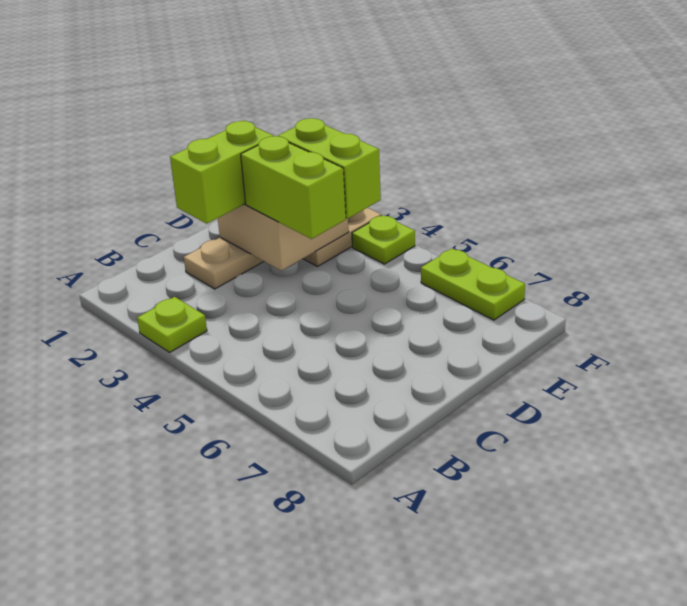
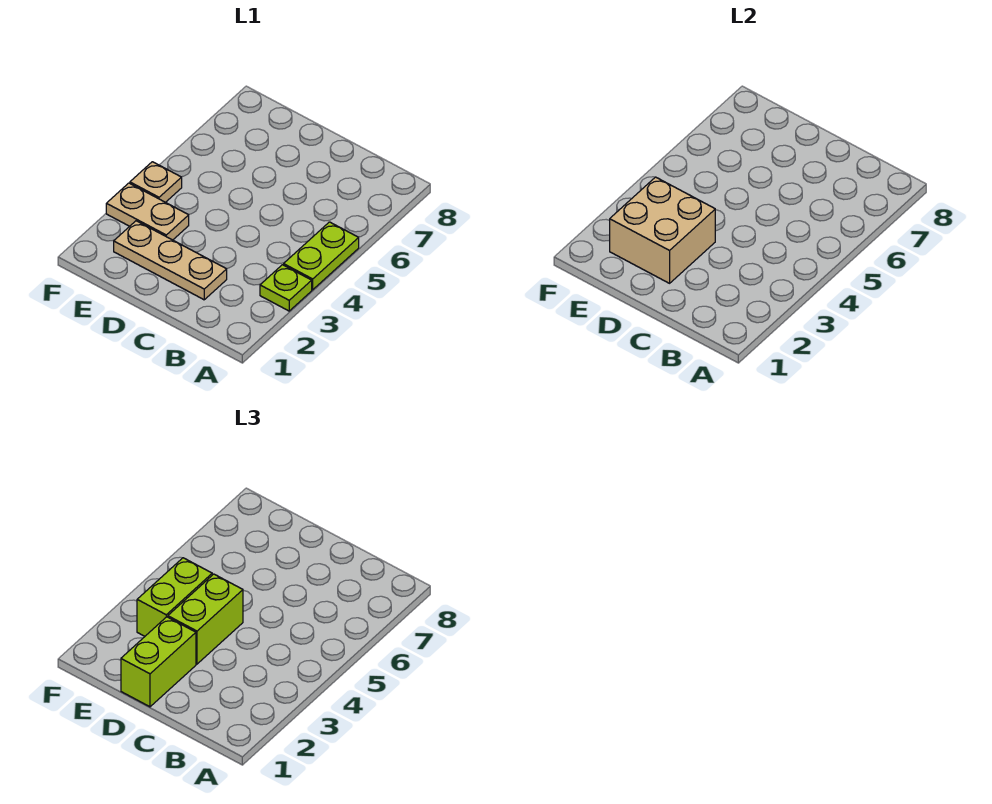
lime 1x2 brick [170,121,273,224] -> lime 1x2 brick turned to [121,617,196,707]
lime 1x1 plate [352,215,415,264] -> tan 1x1 plate [130,162,182,202]
lime 1x2 plate [421,249,525,320] -> lime 1x2 plate moved to [284,222,359,290]

